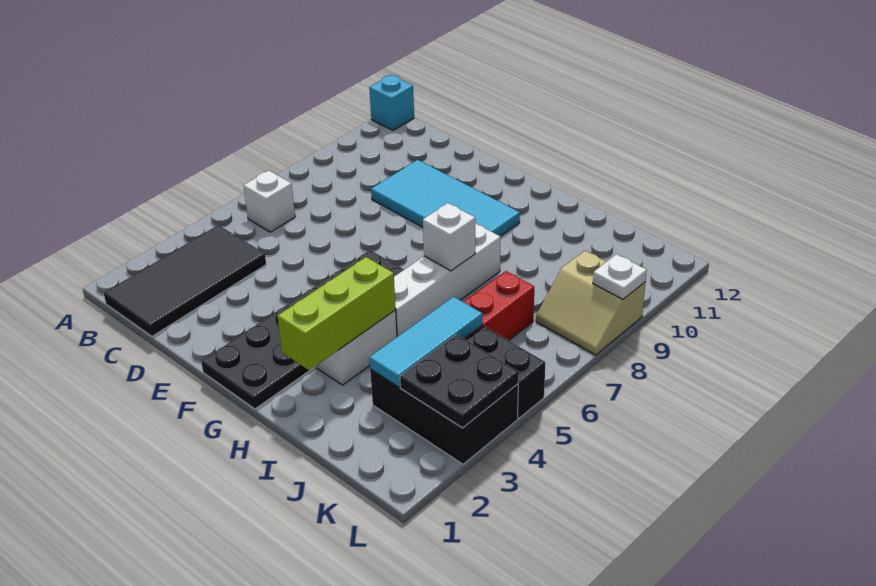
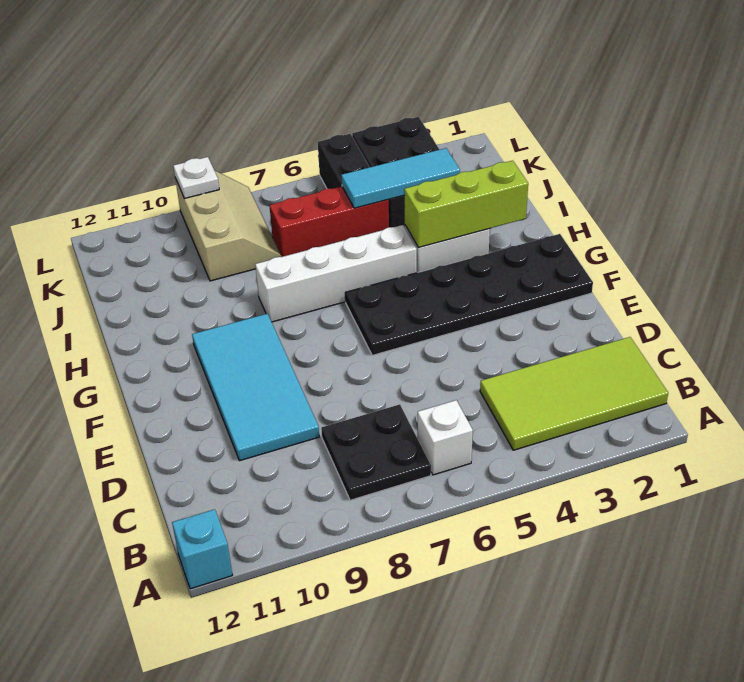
black 2x4 tile [104,225,266,336] -> lime 2x4 tile [480,337,668,450]
white 1x1 brick [423,203,475,271] -> none
black 2x2 plate [400,334,519,428] -> black 2x2 plate moved to [321,404,431,500]
tan 2x2 slope [536,251,645,355] -> tan 2x3 slope [175,170,281,281]

